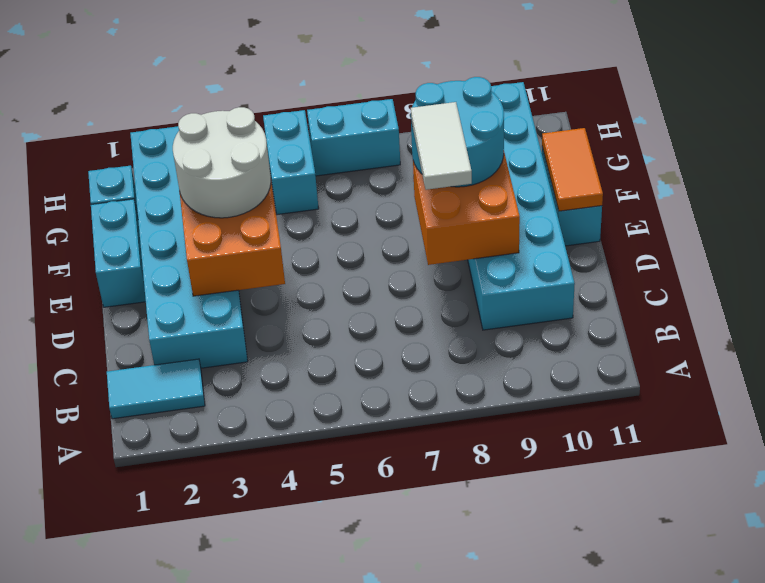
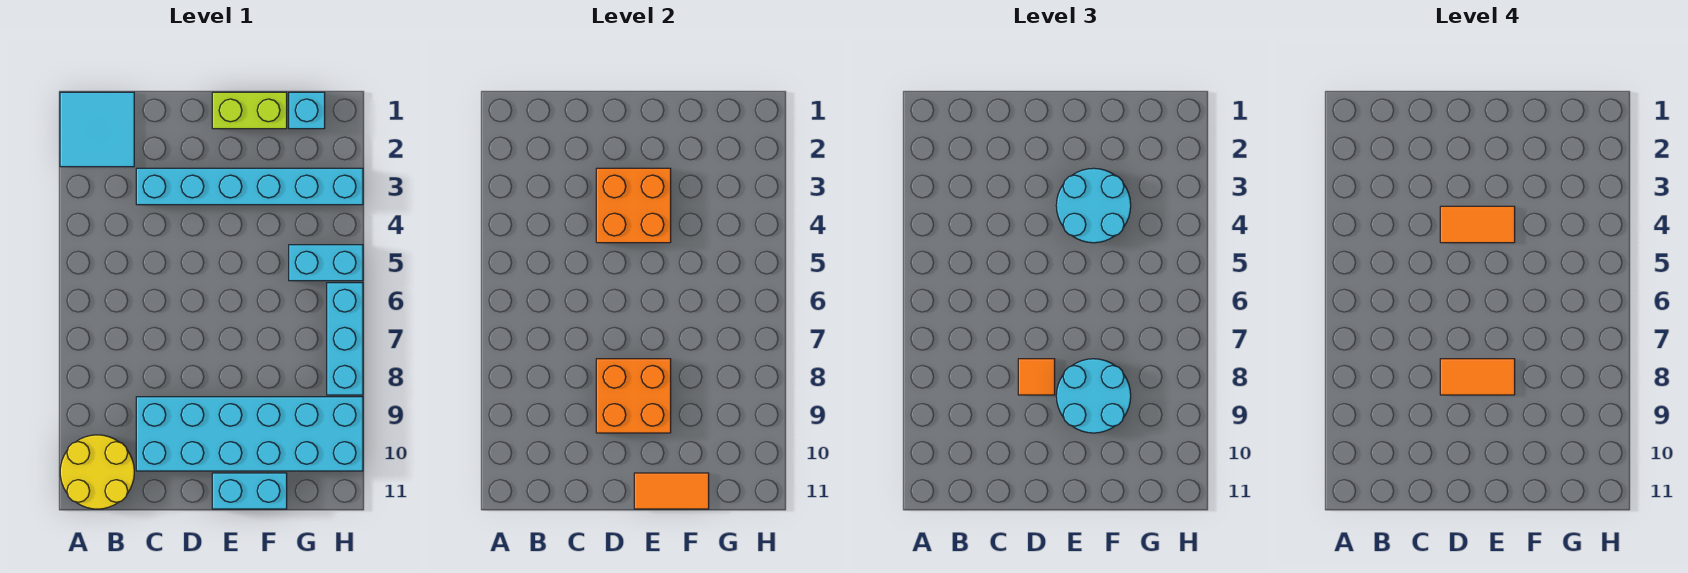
none -> yellow 2x2 round brick [60,435,134,509]
cyan 1x2 tile [107,359,205,419] -> cyan 2x2 tile [60,92,134,167]
cyan 2x6 brick [130,126,248,368] -> cyan 1x6 brick [136,168,363,205]
none -> orange 1x2 tile [1440,206,1515,243]
none -> orange 1x1 tile [1018,359,1055,395]
white 1x2 tile [411,102,472,190] -> orange 1x2 tile [1440,359,1515,395]
cyan 1x2 brick [91,199,146,307] -> lime 1x2 brick [212,92,287,129]
white 2x2 round brick [173,107,271,218] -> cyan 2x2 round brick [1056,168,1131,243]
cyan 1x2 brick [307,99,400,176] -> cyan 1x3 brick [327,283,363,395]

